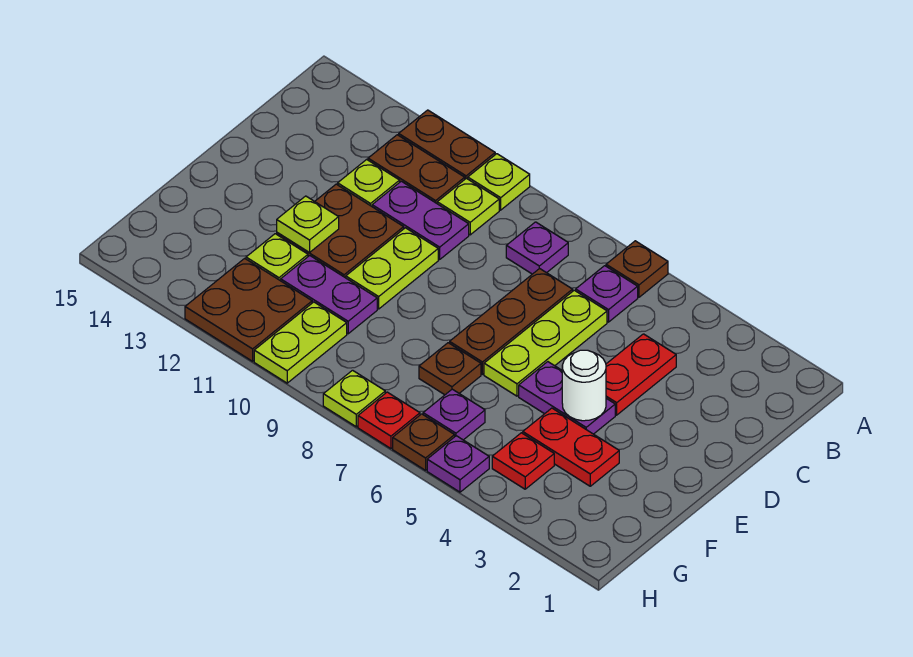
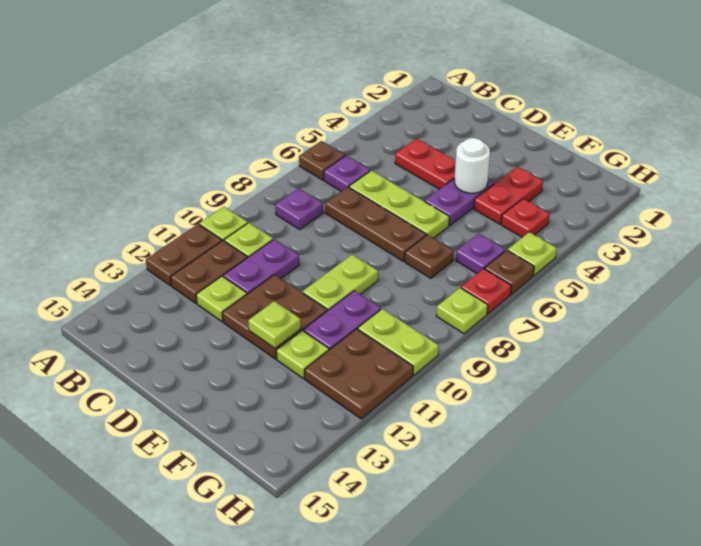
lime 1x2 plate [346,228,438,309] -> lime 1x2 plate turned to [302,255,378,311]
purple 1x1 plate [427,436,489,492] -> lime 1x1 plate [508,232,557,275]

